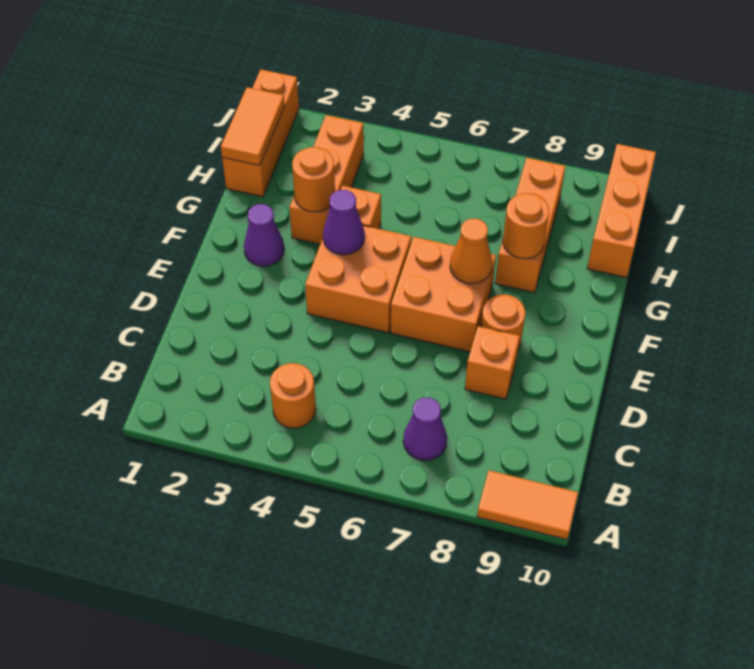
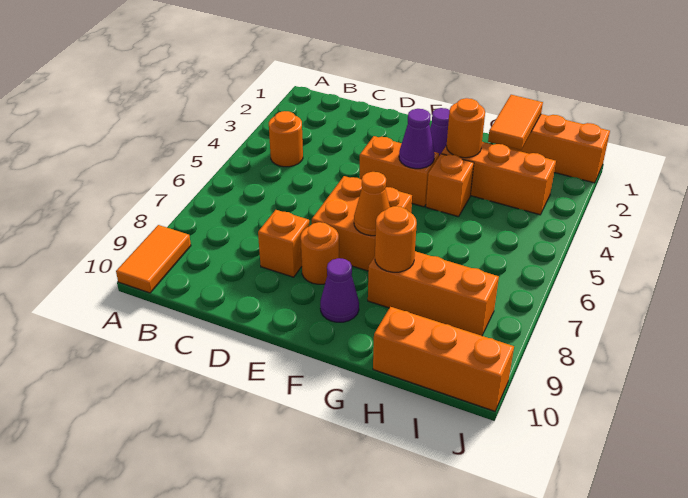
purple 1x1 cone [403,397,447,461] -> purple 1x1 cone moved to [320,258,359,322]
orange 2x2 brick [305,225,411,333] -> orange 1x2 brick [359,136,439,207]
orange 1x2 tile [221,87,285,165] -> orange 1x2 tile turned to [488,95,543,150]

